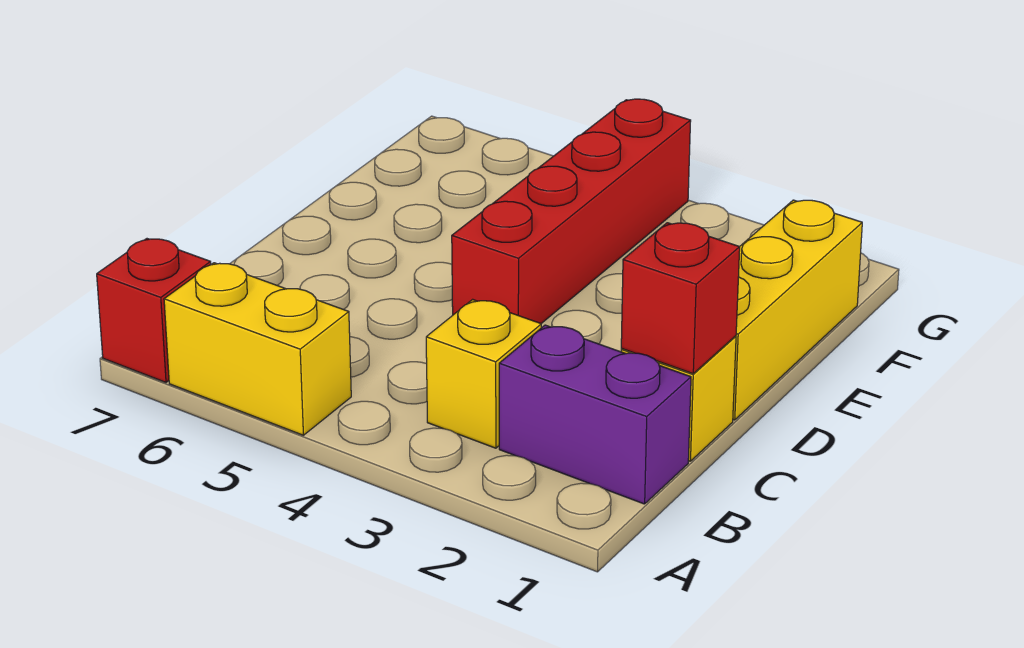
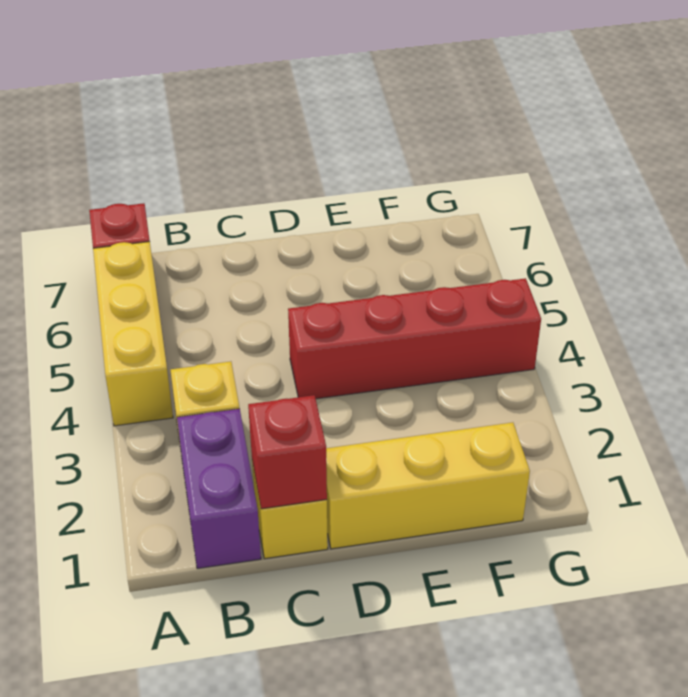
yellow 1x2 brick [164,263,351,435] -> yellow 1x3 brick [93,242,173,426]

